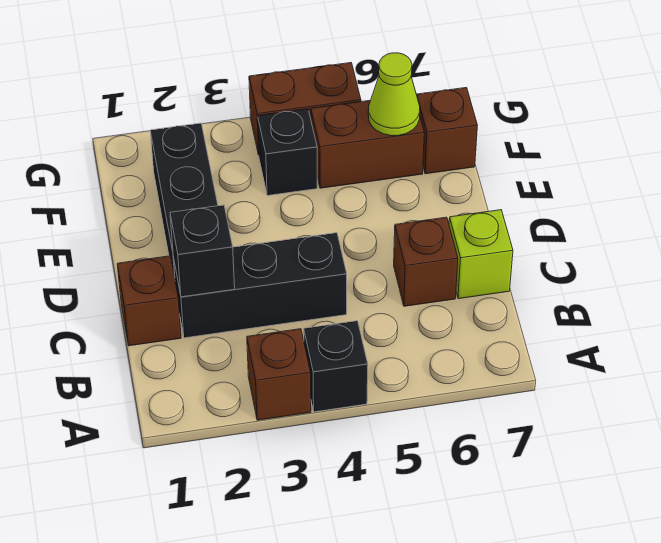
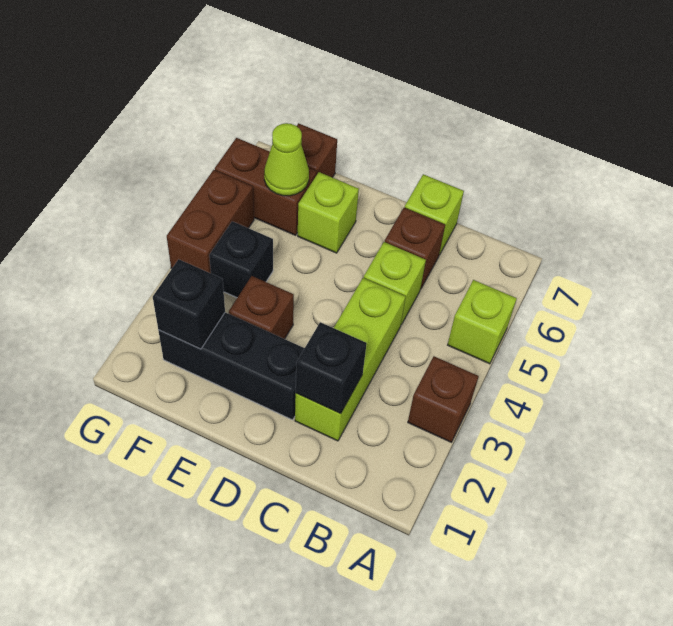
black 1x1 brick [304,321,368,412] -> black 1x1 brick moved to [153,259,225,349]
none -> lime 1x1 brick [448,280,517,364]
brown 1x1 brick [117,256,181,346] -> brown 1x1 brick moved to [229,276,294,339]
black 1x3 brick [173,233,347,338] -> lime 1x3 brick [295,278,406,441]
none -> lime 1x1 brick [364,242,426,325]
none -> lime 1x1 brick [298,172,359,253]
brown 1x2 brick [311,101,424,188] -> brown 1x2 brick turned to [215,138,317,235]

